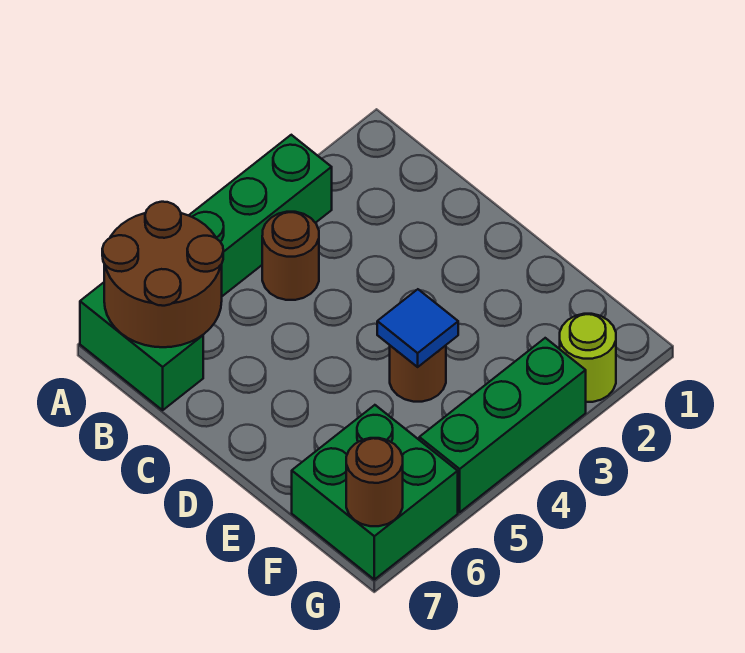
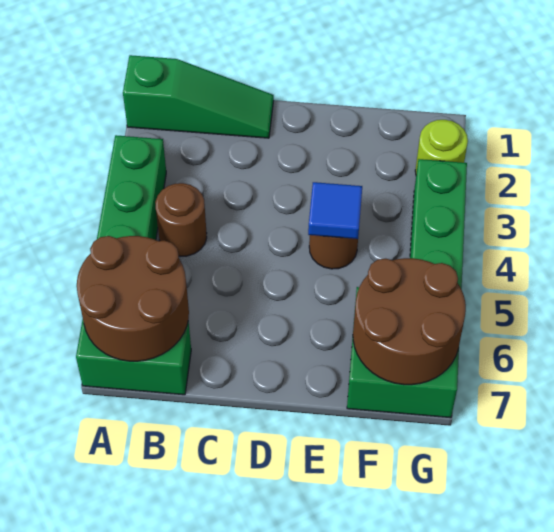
none -> green 1x3 slope [123,55,274,138]
brown 1x1 round brick [346,438,403,526] -> brown 2x2 round brick [353,258,466,385]

